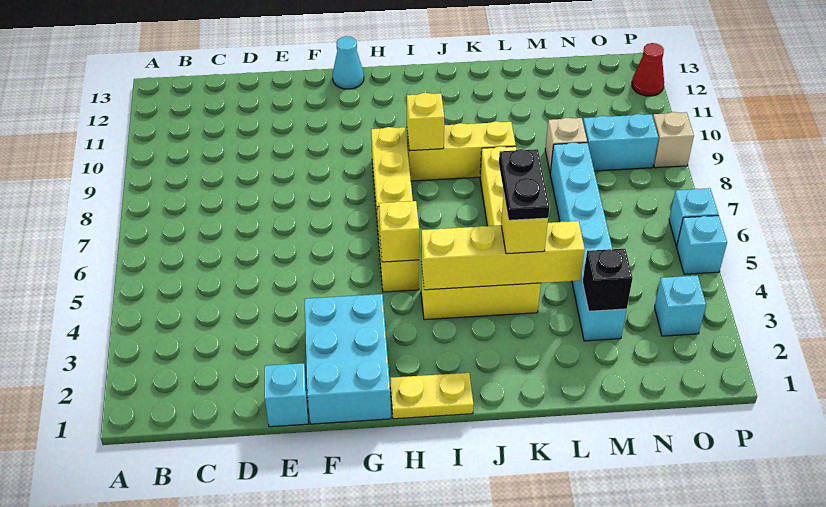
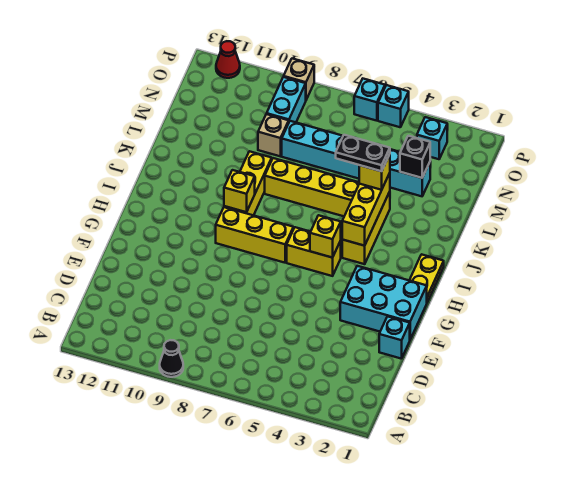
none -> black 1x1 cone [160,340,183,377]
cyan 1x1 cone [332,36,364,89] -> none
yellow 1x4 brick [421,221,585,290] -> yellow 1x3 brick [342,173,390,246]

